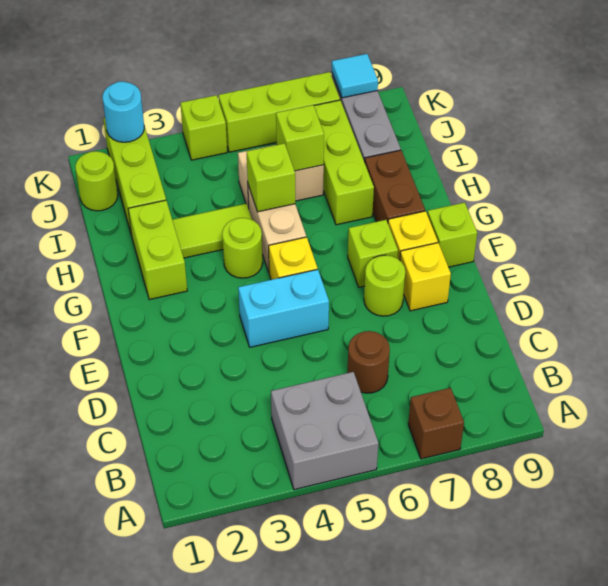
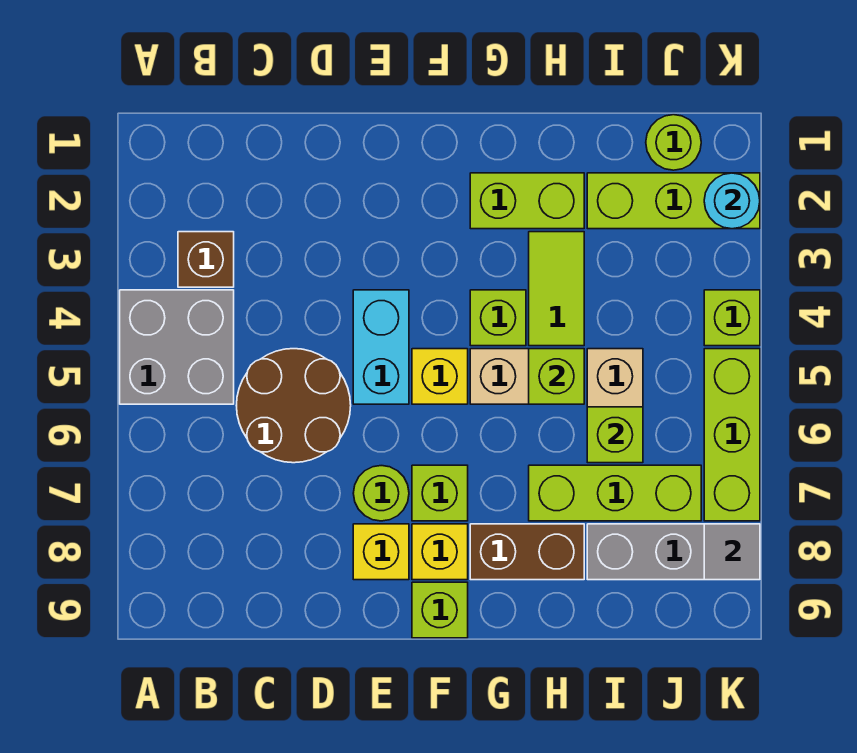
brown 1x1 brick [408,388,464,459] -> brown 1x1 brick moved to [178,232,234,287]
brown 1x1 round brick [347,331,390,393] -> brown 2x2 round brick [236,349,351,463]
lime 1x1 round brick [222,218,263,278] -> lime 1x1 brick [470,290,526,346]
cyan 1x1 tile [332,54,378,98] -> grey 1x1 tile [704,524,760,580]

